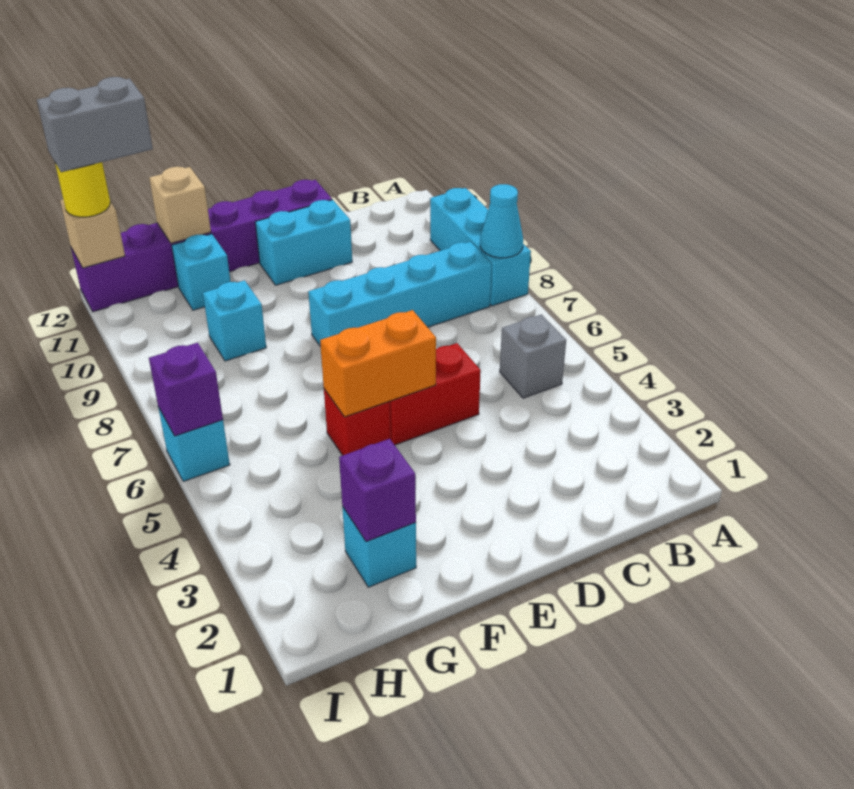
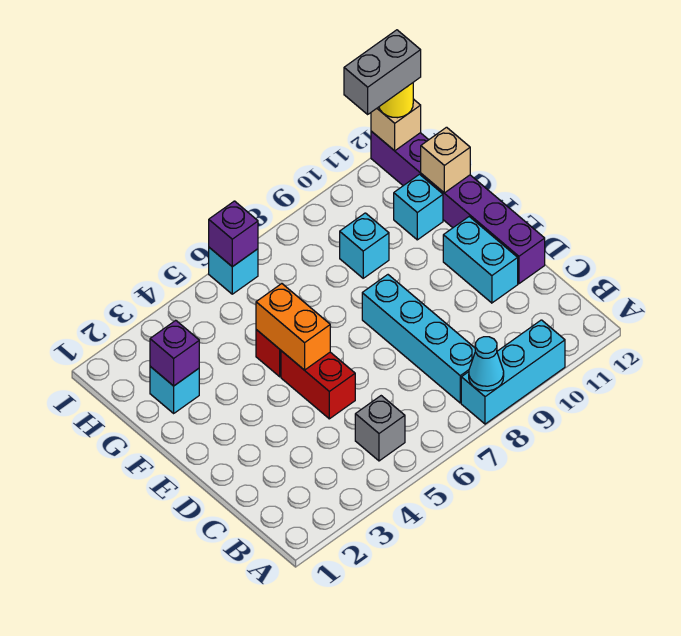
grey 1x2 brick [37,77,153,172] -> grey 1x2 brick turned to [344,30,421,114]

